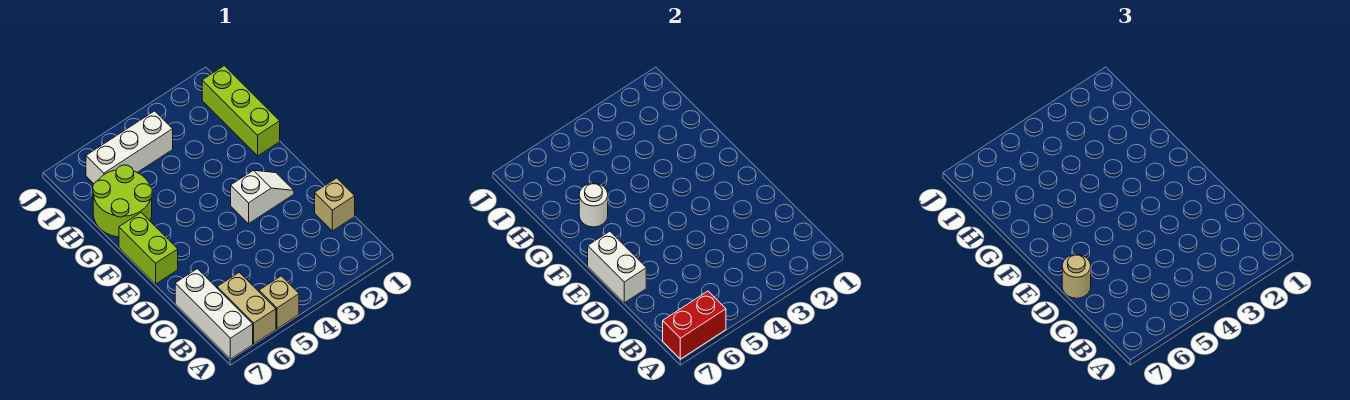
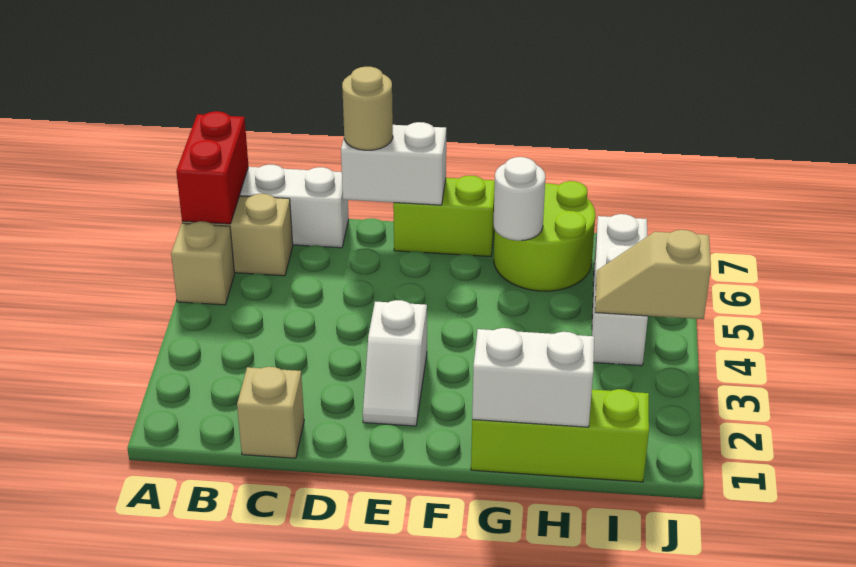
none -> white 1x2 brick [472,328,594,427]
none -> tan 1x2 slope [595,230,711,319]

